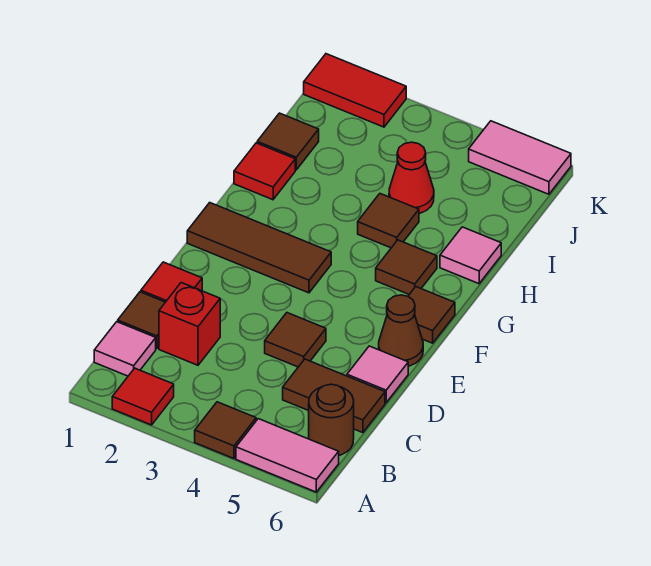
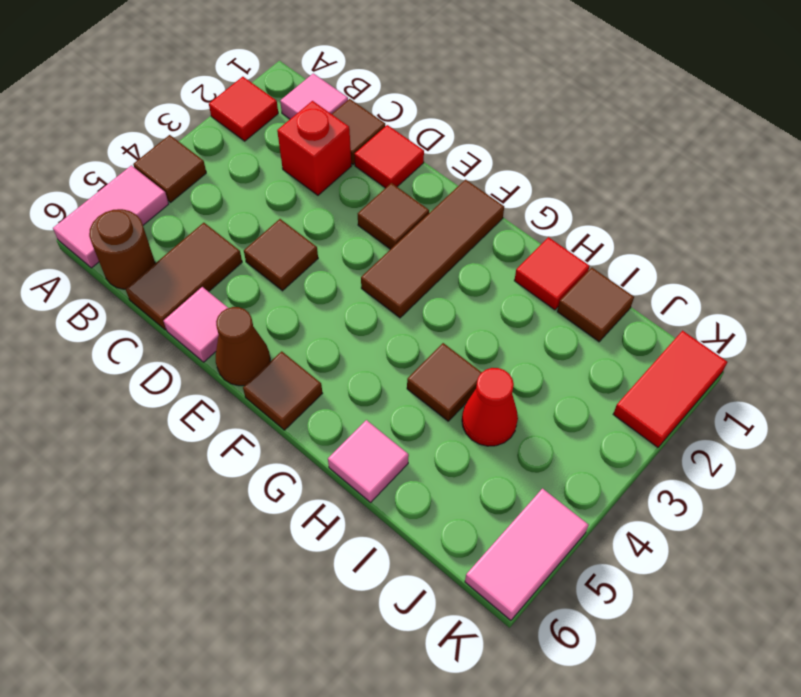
brown 1x1 tile [376,240,437,294] -> brown 1x1 tile moved to [358,183,429,249]

